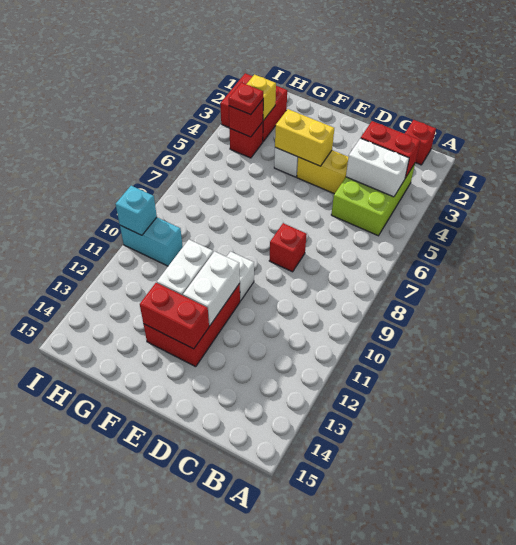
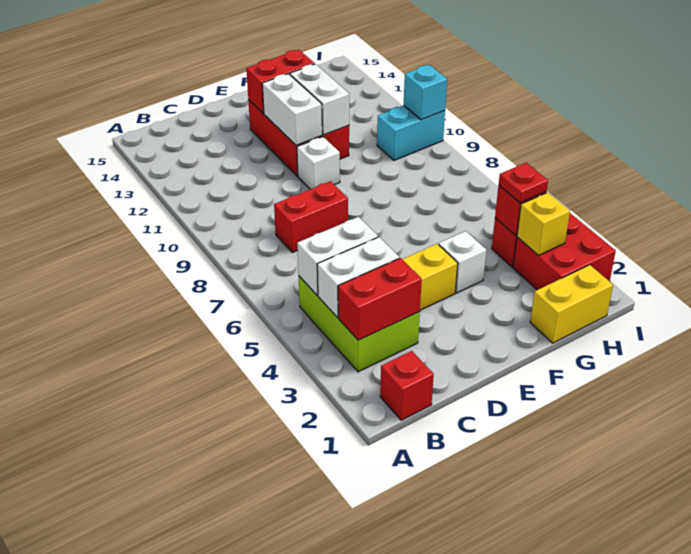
none -> white 1x2 brick [297,217,378,295]
red 1x1 brick [269,223,307,272] -> red 1x2 brick [274,181,348,252]
yellow 1x2 brick [275,109,334,166] -> yellow 1x2 brick moved to [530,265,613,343]

